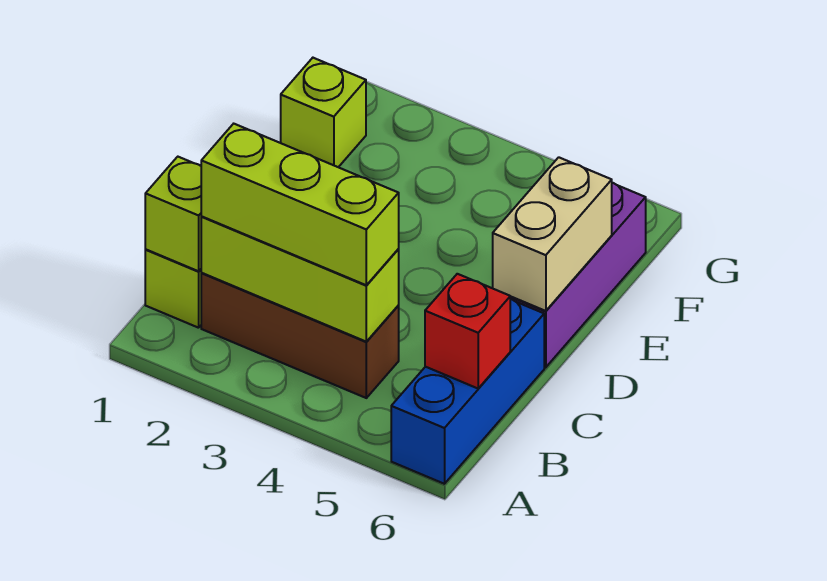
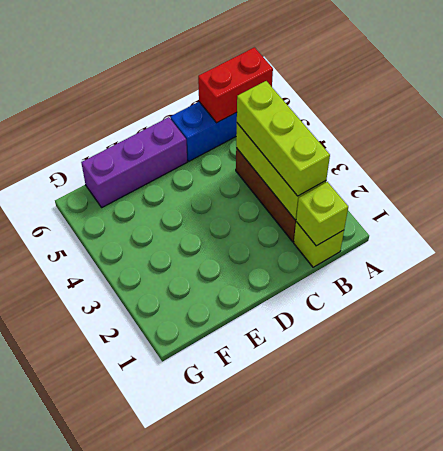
red 1x1 brick [425,274,510,388] -> red 1x2 brick [198,47,273,123]
tan 1x2 brick [493,157,612,311] -> none
lime 1x1 brick [281,58,366,167] -> none

